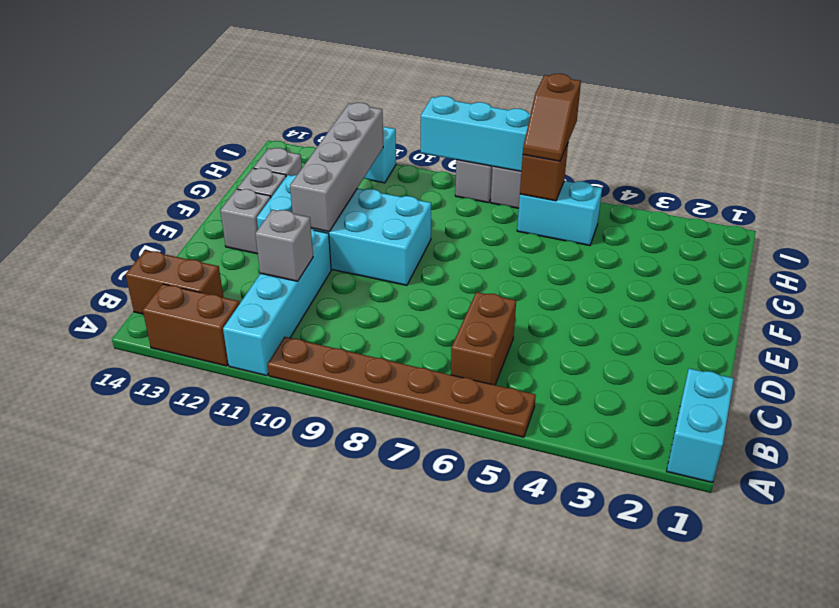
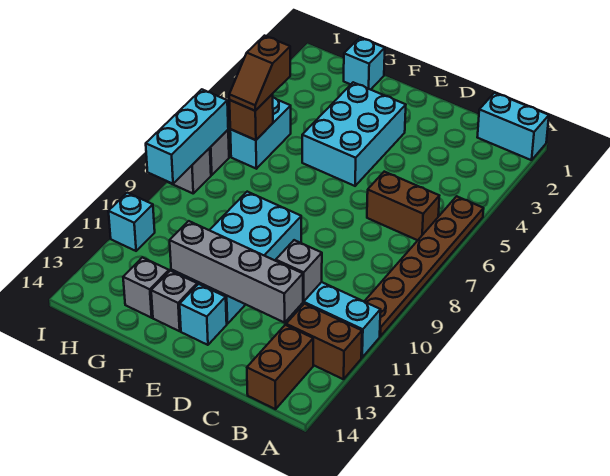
brown 1x2 brick [143,284,240,366] -> brown 1x2 brick turned to [286,304,362,379]
none -> cyan 2x3 brick [302,82,406,186]
grey 1x4 brick [290,102,383,232] -> grey 1x4 brick moved to [170,221,303,323]
grey 1x1 brick [220,189,271,254] -> cyan 1x1 brick [180,284,227,345]
none -> cyan 1x1 brick [344,38,385,90]
brown 1x2 slope [523,74,581,161] -> brown 1x2 slope turned to [229,36,290,111]

